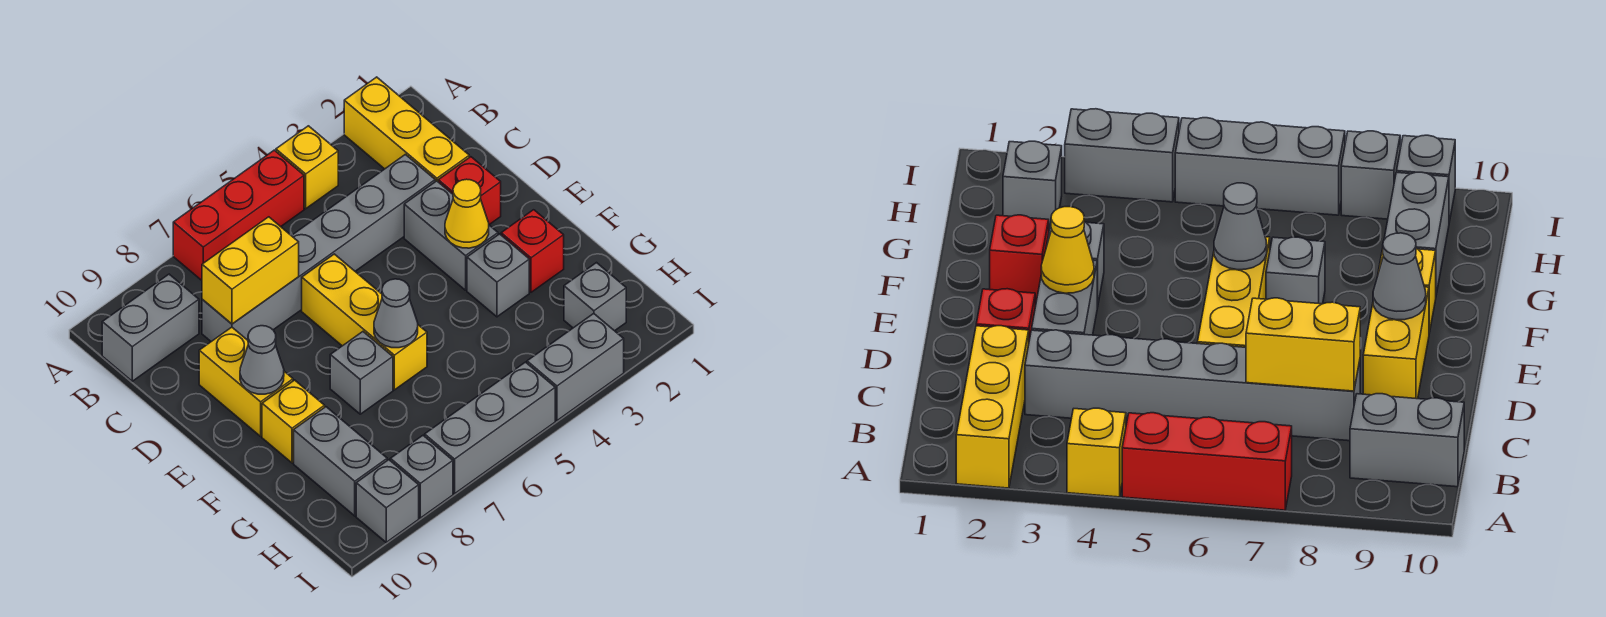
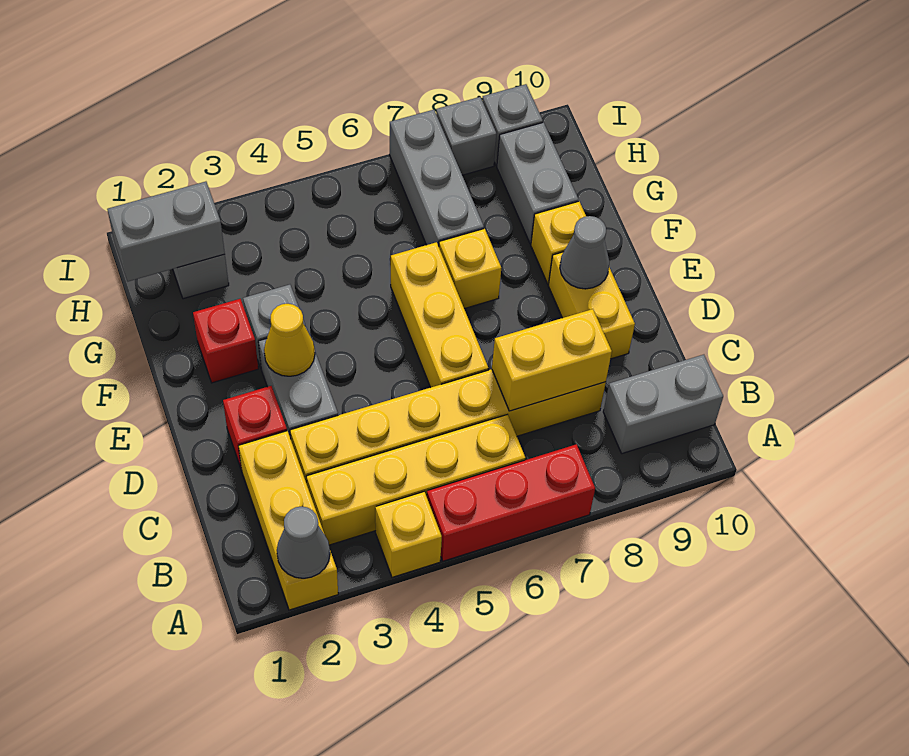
none -> yellow 1x4 brick [307,415,525,545]
grey 1x6 brick [202,154,435,342] -> yellow 1x6 brick [290,369,606,484]
grey 1x1 cone [374,279,418,348] -> grey 1x1 cone moved to [277,506,330,578]
grey 1x1 brick [330,332,393,414] -> yellow 1x1 brick [439,229,501,309]
grey 1x2 brick [527,314,624,421] -> grey 1x2 brick moved to [107,182,225,281]
grey 1x3 brick [425,362,555,494] -> grey 1x3 brick turned to [390,110,484,246]

